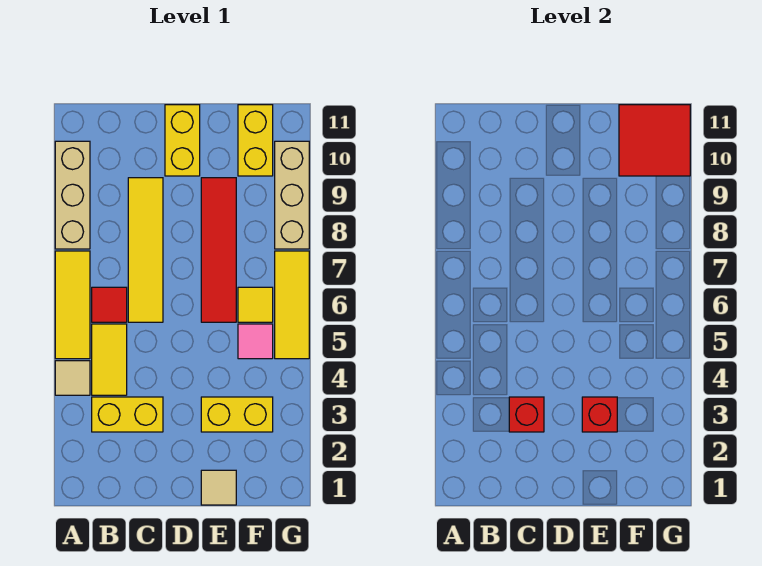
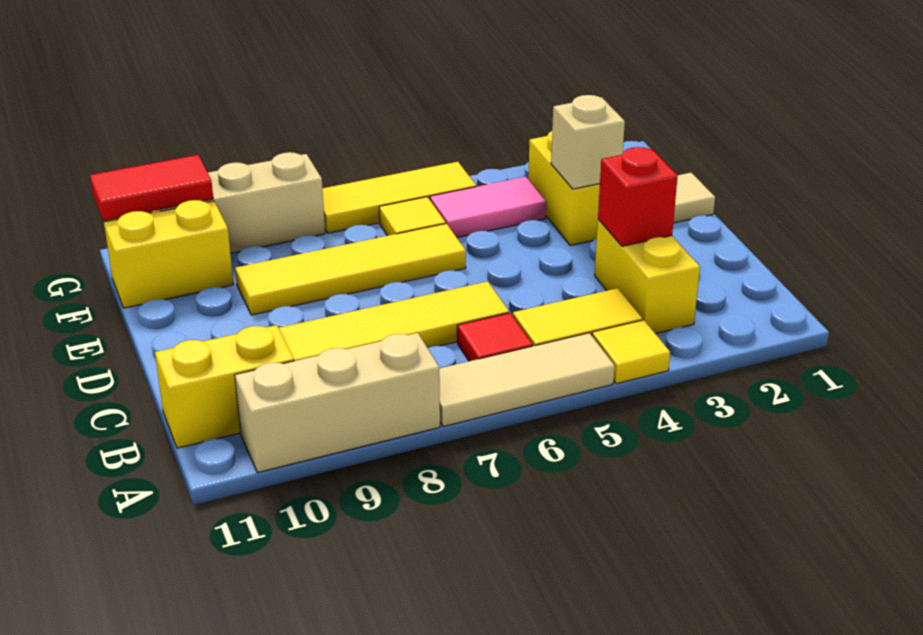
tan 1x1 tile [55,361,90,395] -> yellow 1x1 tile [592,320,670,384]
yellow 1x3 tile [55,251,90,359] -> tan 1x3 tile [439,333,615,427]
yellow 1x2 brick [165,105,200,176] -> yellow 1x2 brick moved to [155,325,294,448]
red 1x1 brick [582,397,617,432] -> tan 1x1 brick [551,95,625,189]
red 1x4 tile [201,178,236,322] -> yellow 1x4 tile [235,224,466,315]
pink 1x1 tile [238,324,273,359] -> pink 1x2 tile [430,177,546,238]
red 2x2 tile [619,105,690,176] -> red 1x2 tile [90,155,213,220]

